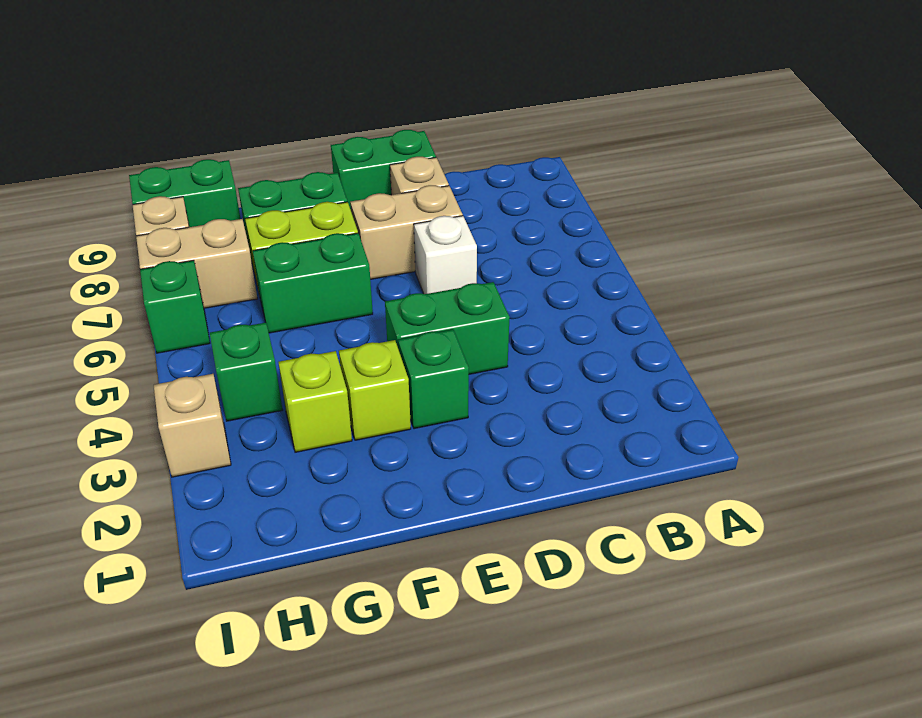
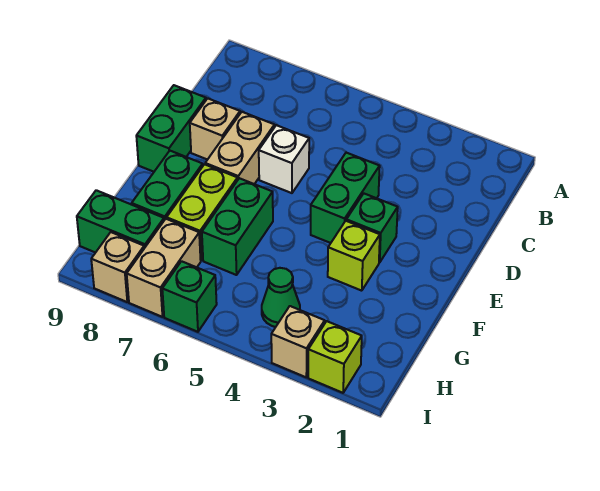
lime 1x1 brick [278,351,352,452] -> lime 1x1 brick moved to [308,321,362,393]
green 1x1 brick [210,323,282,421] -> green 1x1 cone [262,268,300,327]
green 1x2 brick [129,159,240,227] -> green 1x2 brick turned to [77,190,164,253]

